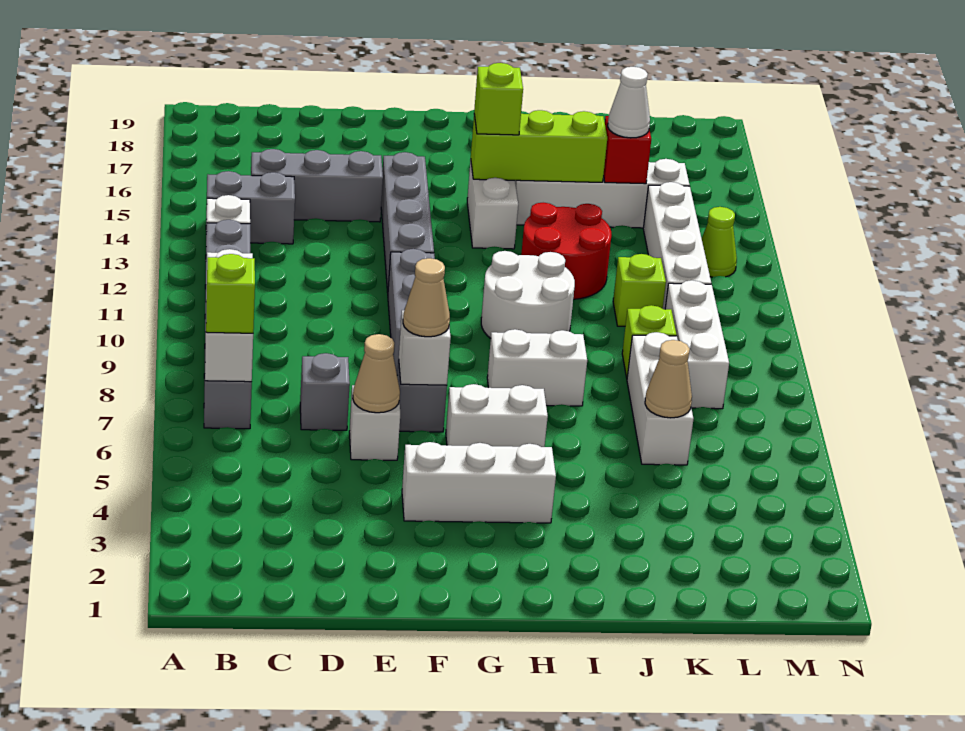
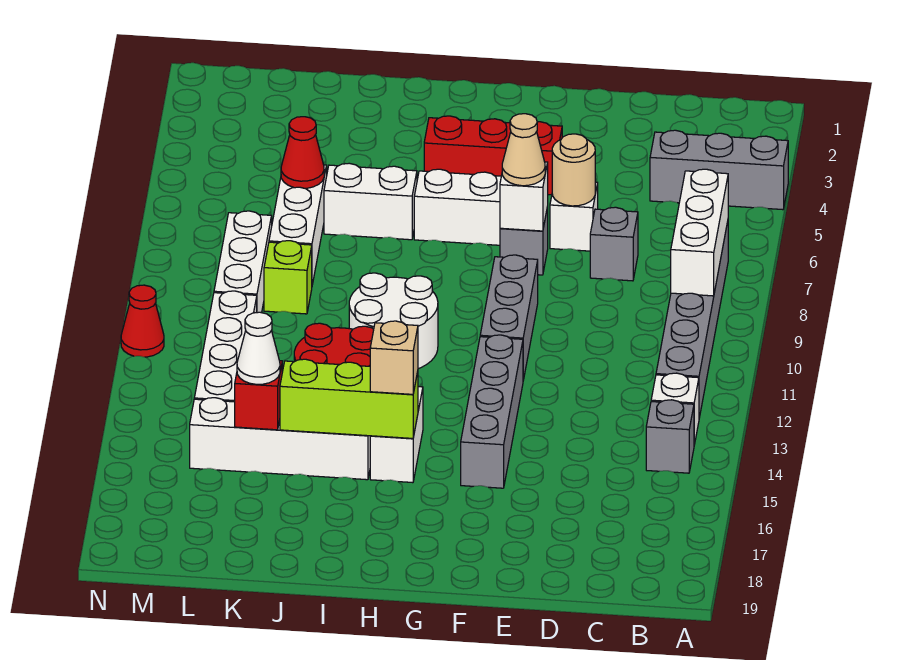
lime 1x1 brick [206,254,255,333] -> none
grey 1x2 brick [206,171,295,244] -> grey 1x1 brick [646,400,694,473]
grey 1x3 brick [251,149,383,222] -> grey 1x3 brick moved to [650,130,788,210]
tan 1x1 cone [353,334,400,413] -> tan 1x1 round brick [552,134,595,206]
white 1x3 brick [402,442,556,523] -> red 1x3 brick [424,116,562,195]
white 1x2 brick [487,329,587,406] -> white 1x2 brick moved to [324,163,417,240]
lime 1x1 brick [474,63,523,135] -> tan 1x1 brick [370,321,418,394]
tan 1x1 cone [645,340,692,418] -> red 1x1 cone [281,117,324,188]
lime 1x1 brick [613,254,666,326] -> none
lime 1x1 cone [702,207,737,277] -> none
none -> red 1x1 cone [121,285,164,357]

